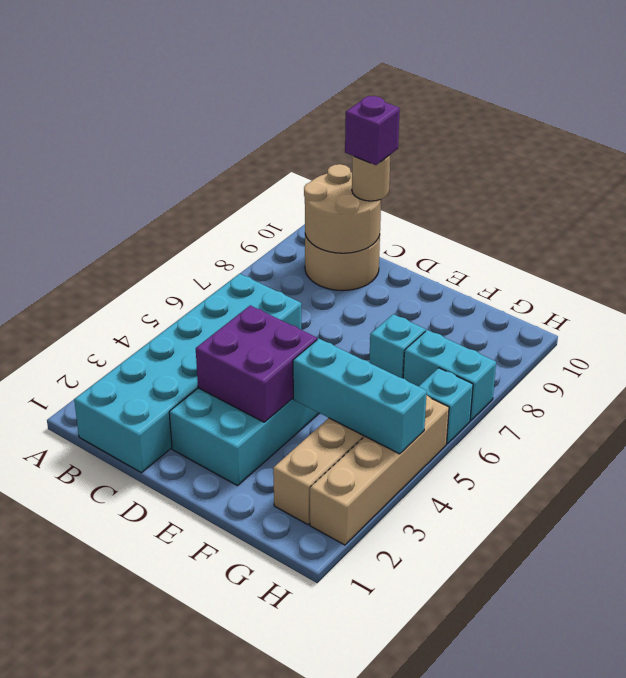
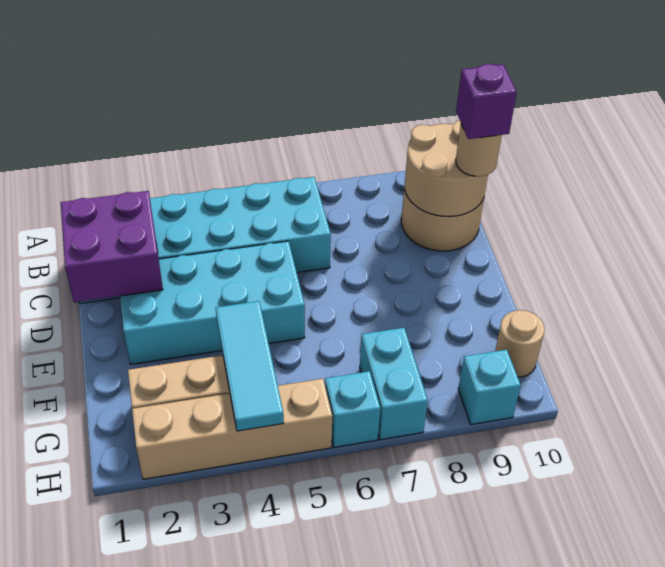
purple 2x2 brick [196,305,317,422] -> purple 2x2 brick moved to [61,191,163,302]
cyan 1x3 brick [293,339,427,454] -> cyan 1x3 tile [216,301,284,431]
cyan 1x1 brick [369,314,426,378] -> cyan 1x1 brick moved to [458,350,521,425]
none -> tan 1x1 round brick [495,310,545,377]

